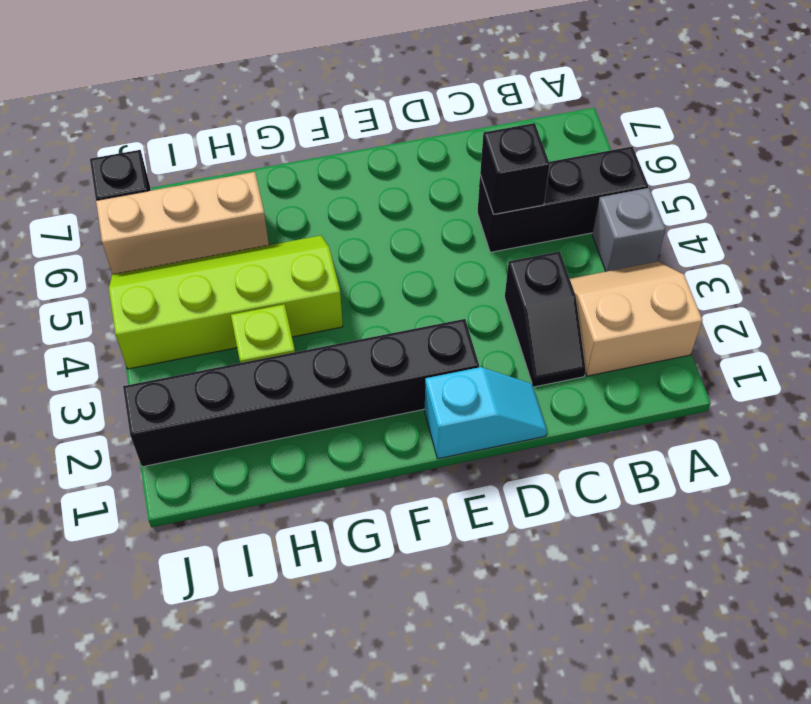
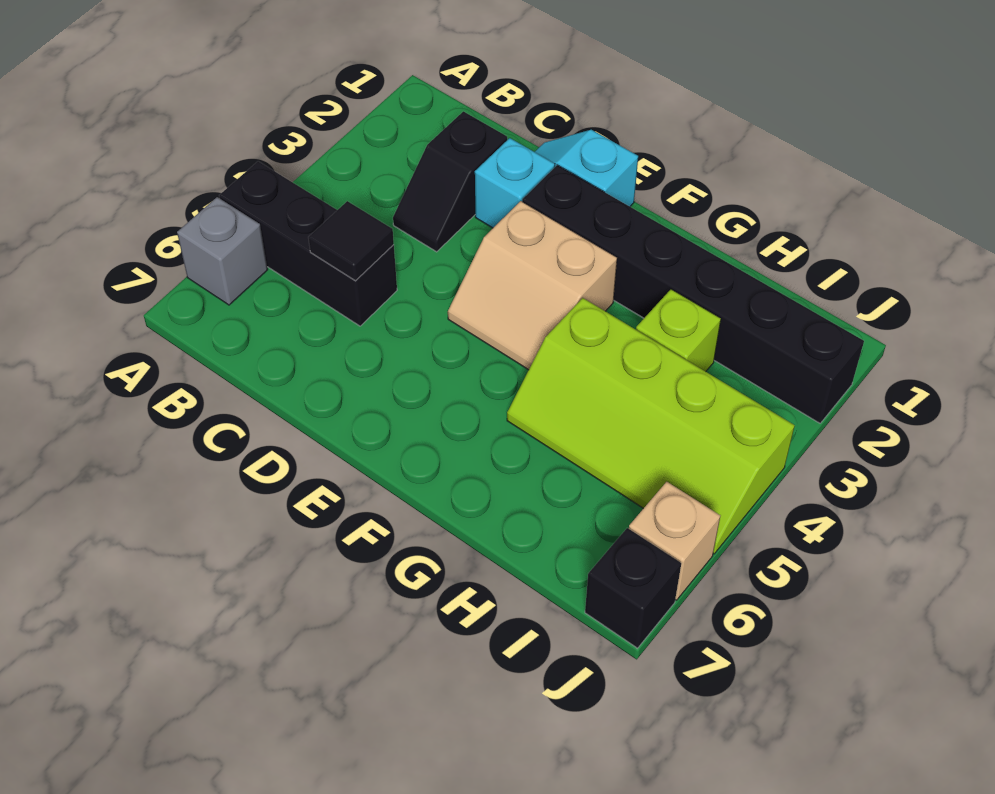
tan 2x2 slope [570,262,702,376] -> tan 2x2 slope moved to [448,201,617,370]
grey 1x1 brick [592,188,666,271] -> grey 1x1 brick moved to [177,197,268,305]
black 1x2 slope [505,251,586,387] -> black 1x2 slope turned to [393,111,507,252]
black 1x1 brick [480,123,550,214] -> black 1x1 tile [308,201,394,281]
none -> cyan 1x1 brick [475,138,555,228]
tan 1x3 brick [96,172,269,274] -> tan 1x1 brick [629,482,720,600]

